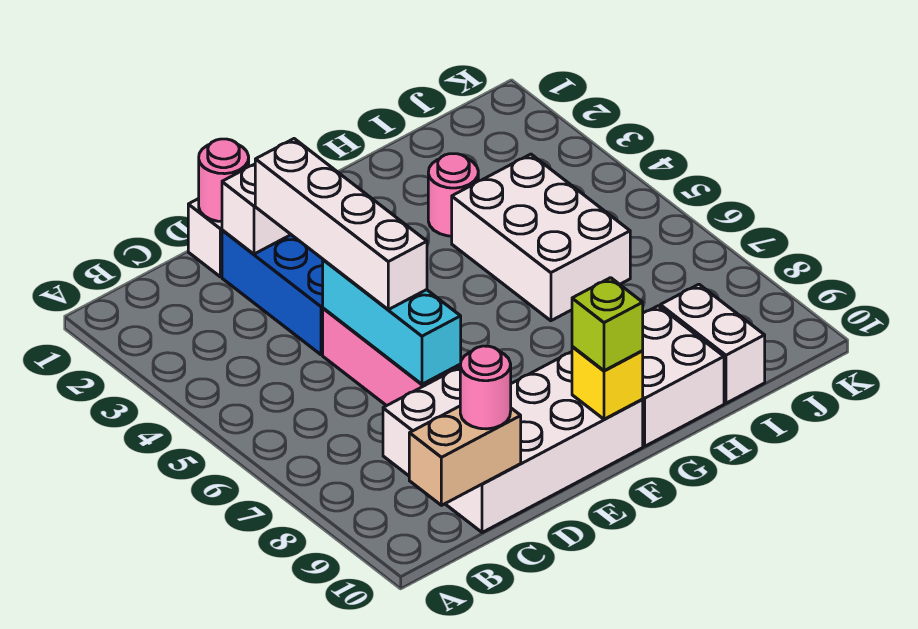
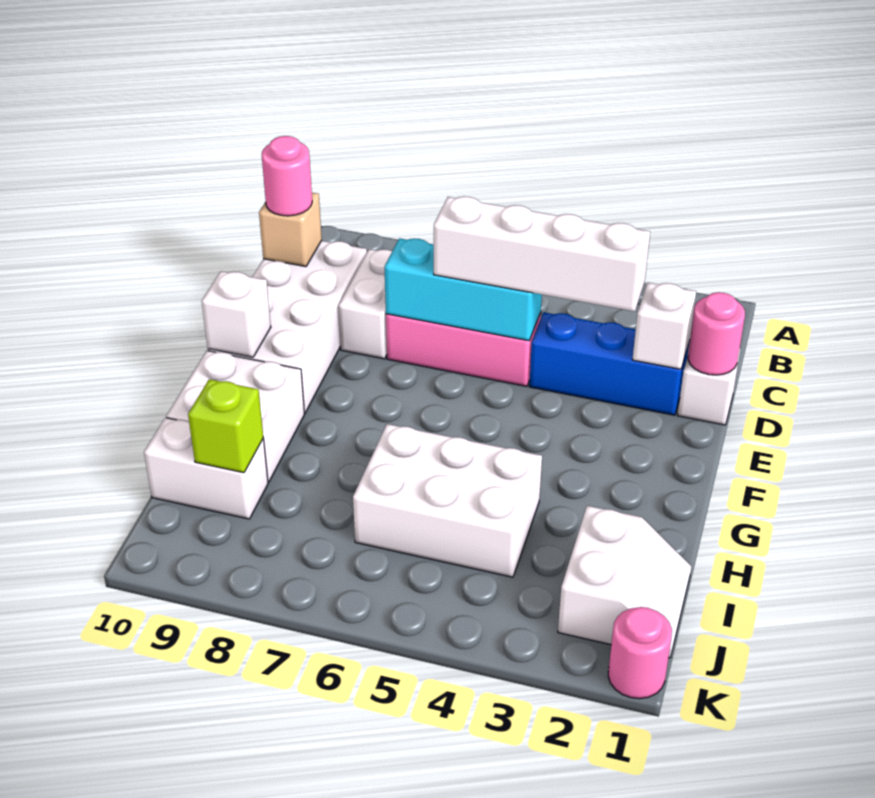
tan 1x2 brick [409,406,521,505] -> tan 1x1 brick [259,193,322,267]
yellow 1x1 brick [572,347,643,419] -> white 1x1 brick [202,271,271,357]
lime 1x1 brick [572,278,643,371] -> lime 1x1 brick moved to [188,379,263,473]
pink 1x1 round brick [428,154,478,236] -> pink 1x1 round brick moved to [608,607,672,699]
none -> white 2x2 slope [558,506,691,658]

